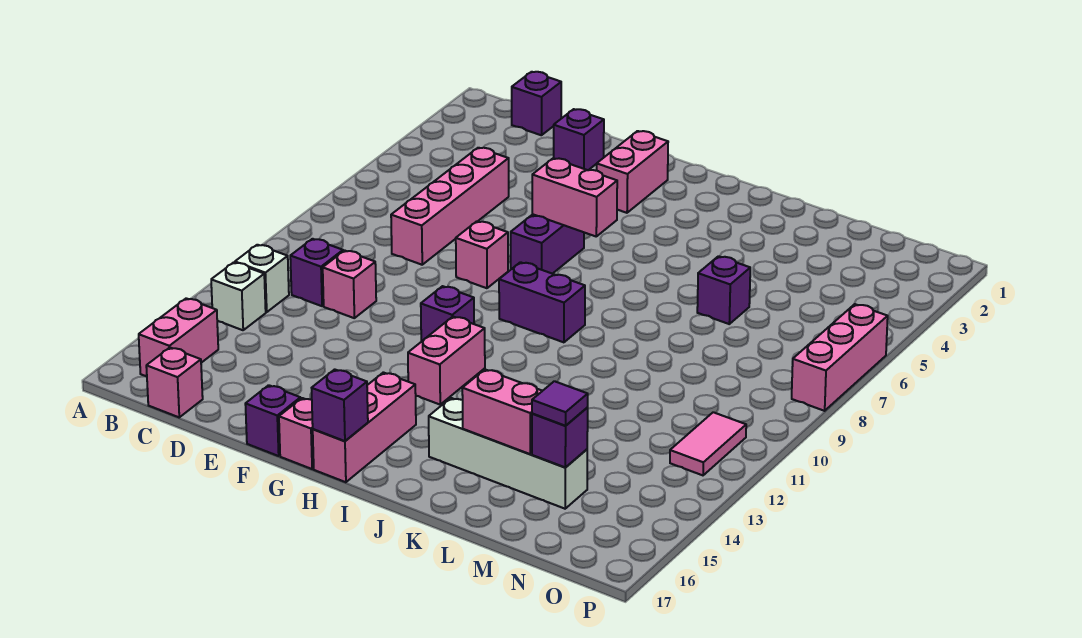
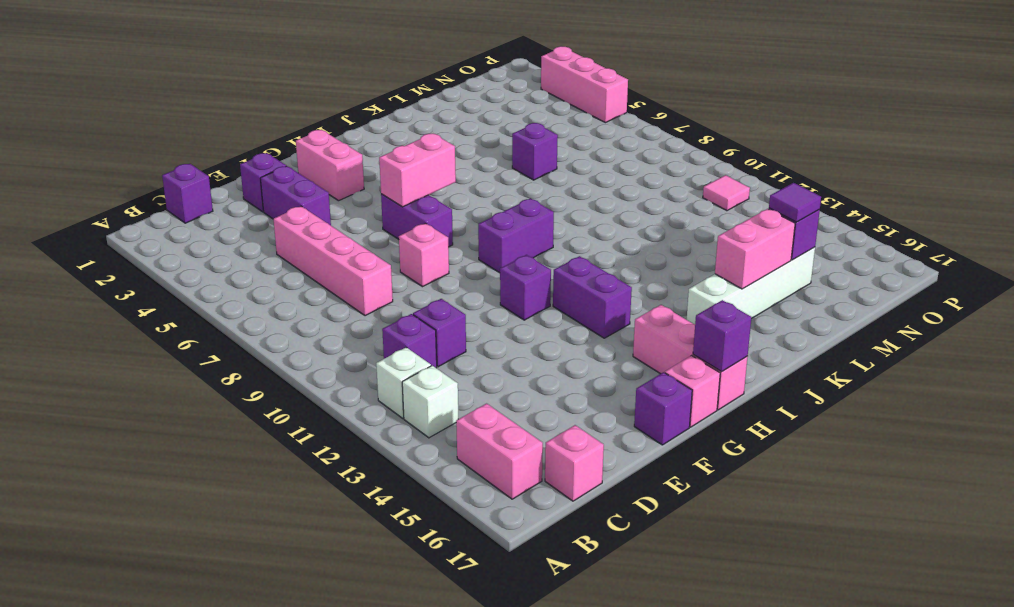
pink 1x1 brick [323,250,376,318] -> purple 1x1 brick [413,299,466,367]
none -> purple 1x2 brick [260,166,331,225]
pink 1x2 brick [408,317,485,404] -> purple 1x2 brick [553,256,632,338]
pink 1x2 tile [670,412,746,475] -> pink 1x1 tile [703,175,750,211]
pink 1x3 brick [792,304,888,411] -> pink 1x3 brick moved to [541,46,628,123]

